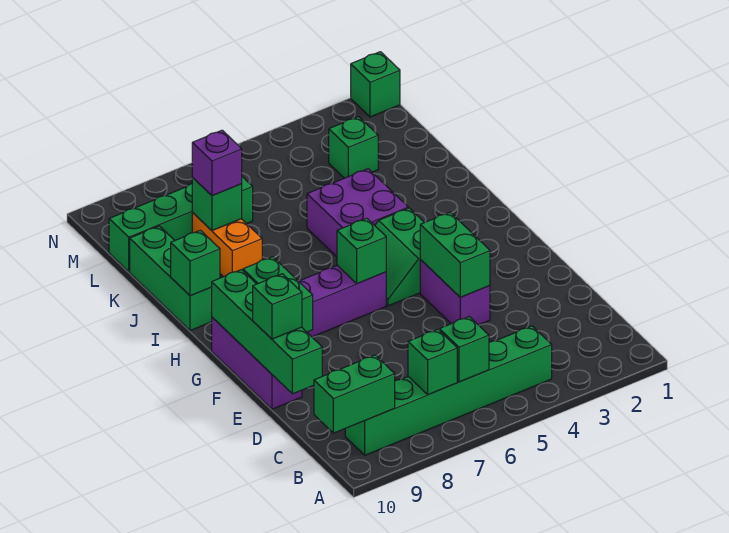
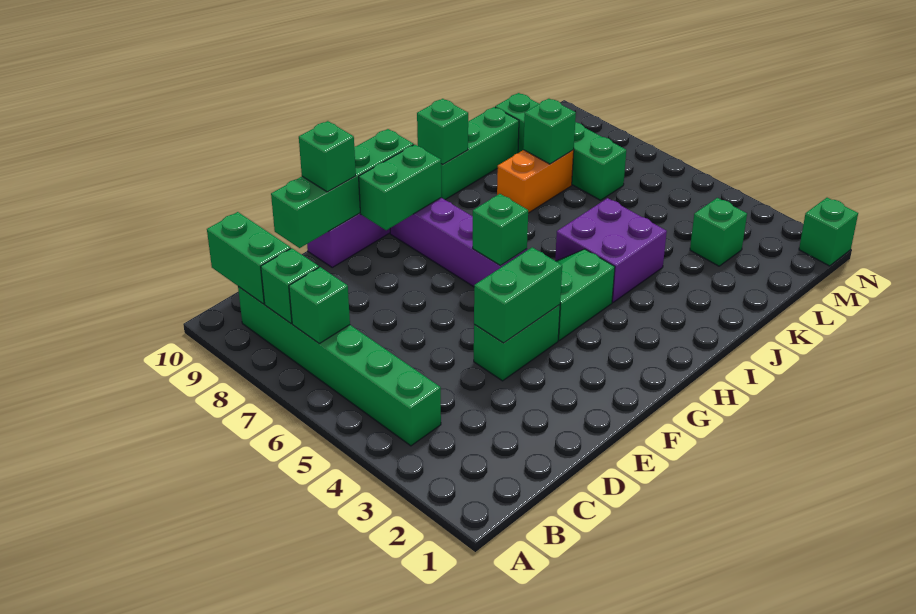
green 1x1 brick [439,317,489,382] -> green 1x1 brick moved to [261,248,319,323]
purple 1x2 brick [420,260,490,325] -> green 1x2 brick [474,305,560,381]
purple 1x1 brick [192,130,242,196] -> none

